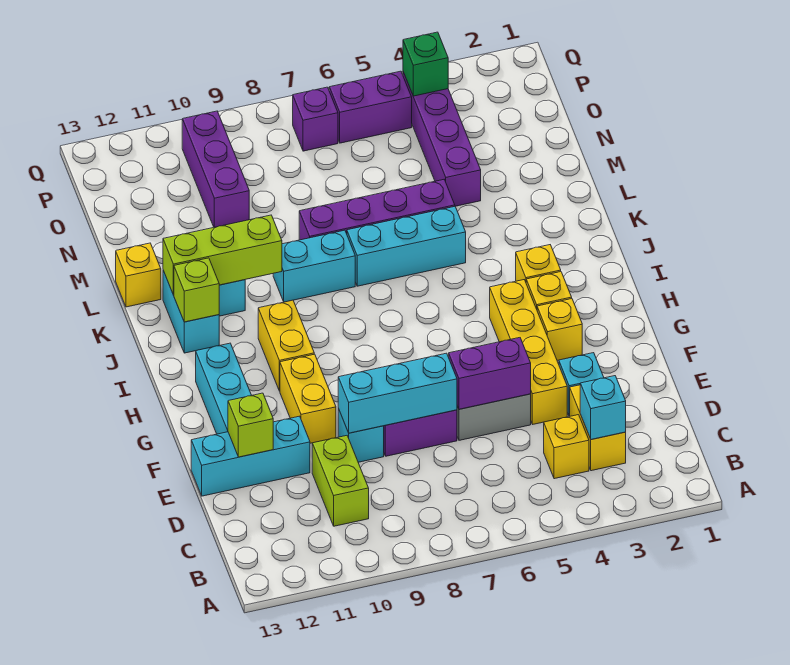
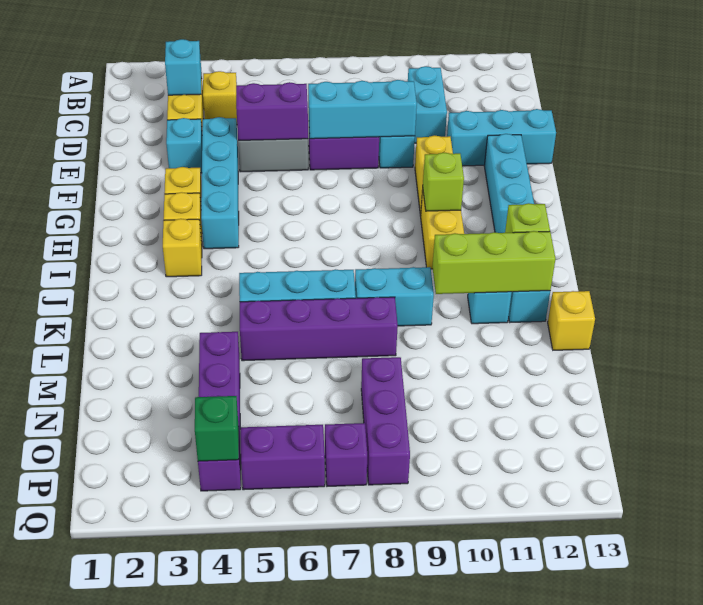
lime 1x2 brick [312,436,369,526] -> cyan 1x2 brick [408,66,447,143]
yellow 1x4 brick [490,280,567,424] -> cyan 1x4 brick [201,117,239,249]
lime 1x1 brick [228,393,273,457] -> lime 1x1 brick moved to [423,152,464,211]
purple 1x3 brick [182,111,249,227] -> purple 1x3 brick moved to [361,357,410,485]

